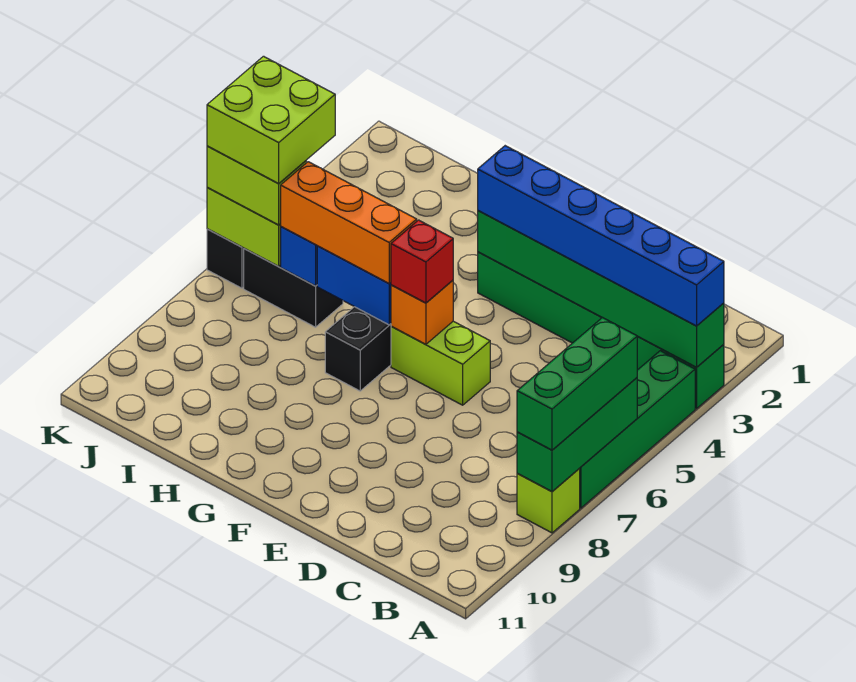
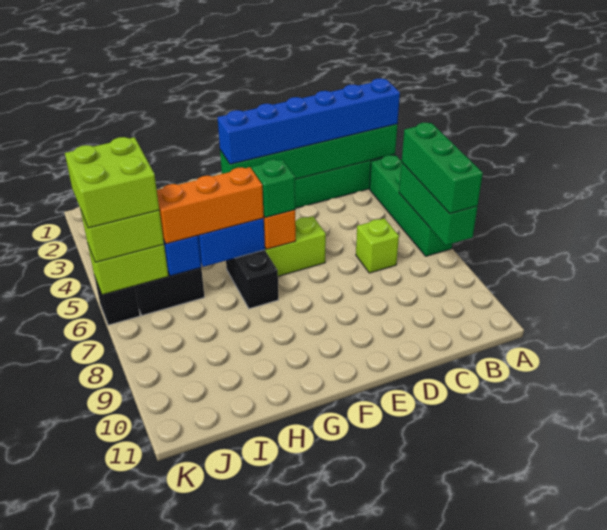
lime 1x1 brick [517,468,580,533] -> lime 1x1 brick moved to [356,218,399,273]
red 1x1 brick [391,220,453,303] -> green 1x1 brick [252,159,295,218]

